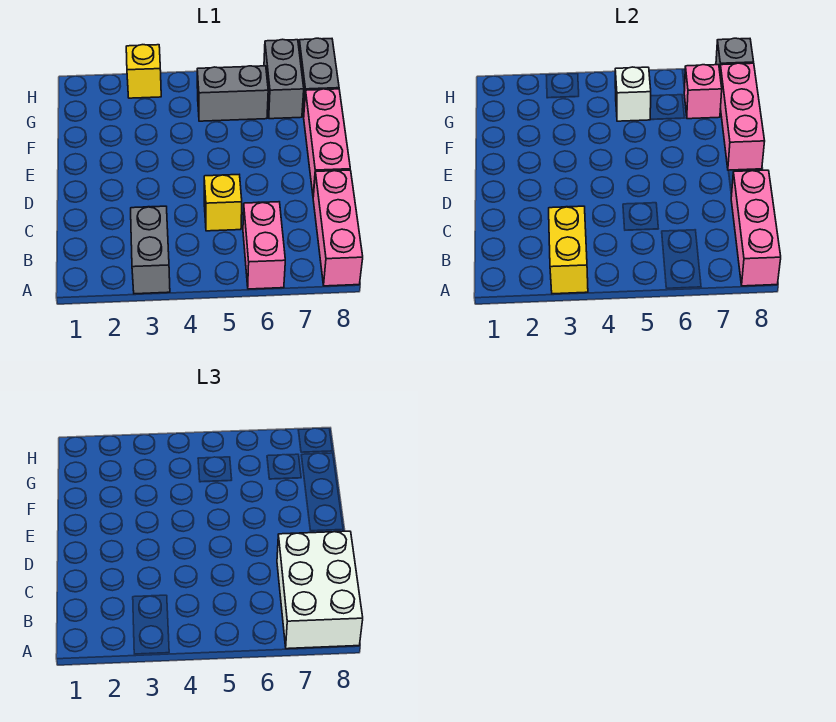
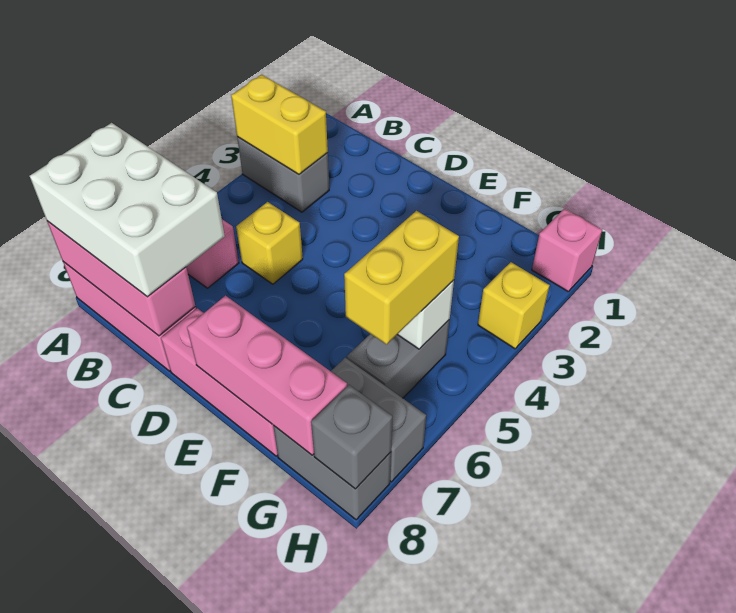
none -> yellow 1x2 brick [344,211,459,345]
pink 1x1 brick [684,65,722,119] -> pink 1x1 brick moved to [532,209,602,291]

